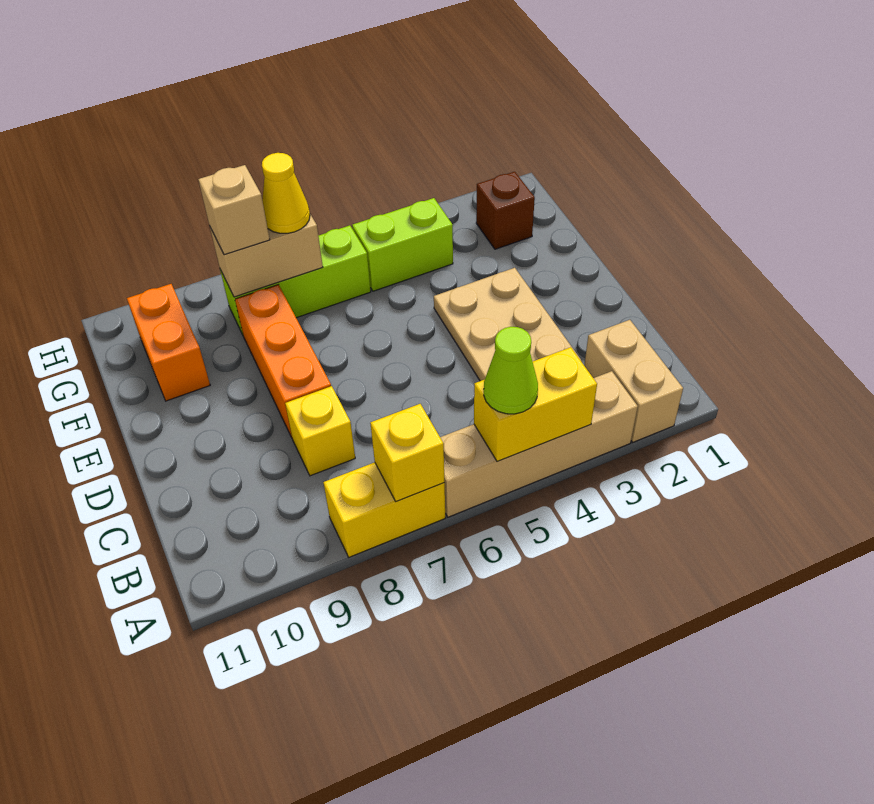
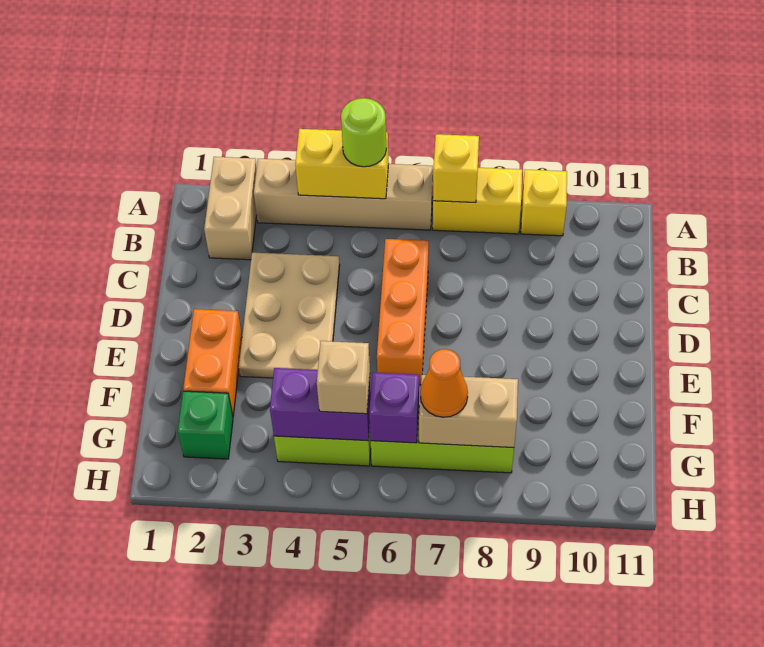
lime 1x1 cone [484,327,538,414] -> lime 1x1 round brick [341,98,386,167]
yellow 1x1 brick [285,386,355,476] -> yellow 1x1 brick moved to [521,170,567,236]
orange 1x3 brick [235,285,331,437] -> orange 1x3 brick moved to [377,239,429,385]
orange 1x2 brick [127,284,210,401] -> orange 1x2 brick moved to [183,309,242,416]
brown 1x1 brick [476,172,535,249] -> green 1x1 brick [178,391,233,459]
none -> purple 1x2 brick [270,368,371,441]
none -> purple 1x1 brick [369,372,419,443]
yellow 1x1 cone [262,153,310,233] -> orange 1x1 cone [420,349,468,417]
tan 1x1 brick [198,165,270,255] -> tan 1x1 brick moved to [317,341,370,414]

